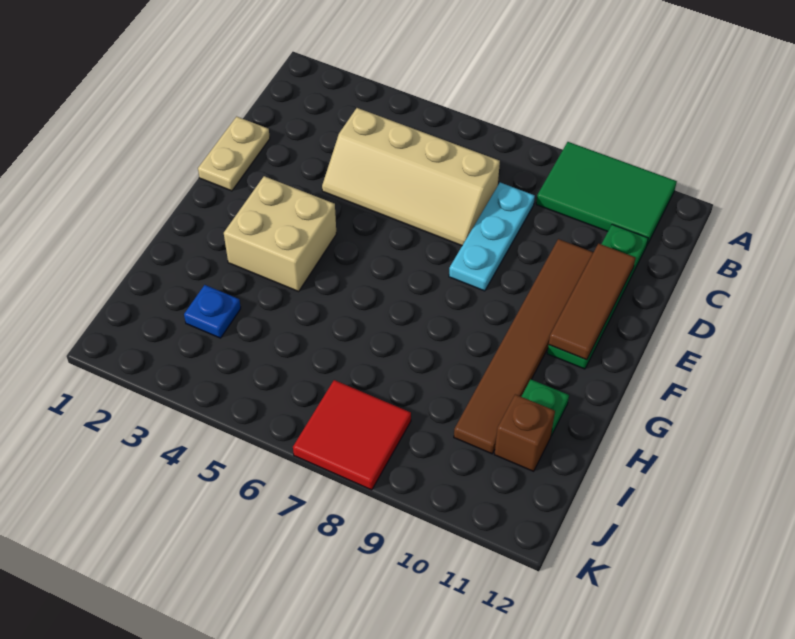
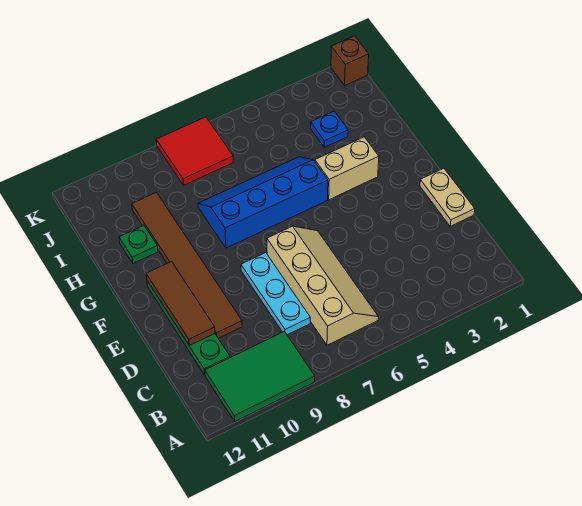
tan 2x4 slope [322,108,500,246] -> tan 2x4 slope turned to [267,226,379,345]
tan 2x2 brick [224,176,336,291] -> tan 1x2 brick [315,137,379,200]
none -> blue 2x4 slope [198,157,328,248]
brown 1x1 brick [494,394,555,471] -> brown 1x1 brick moved to [331,36,369,85]

